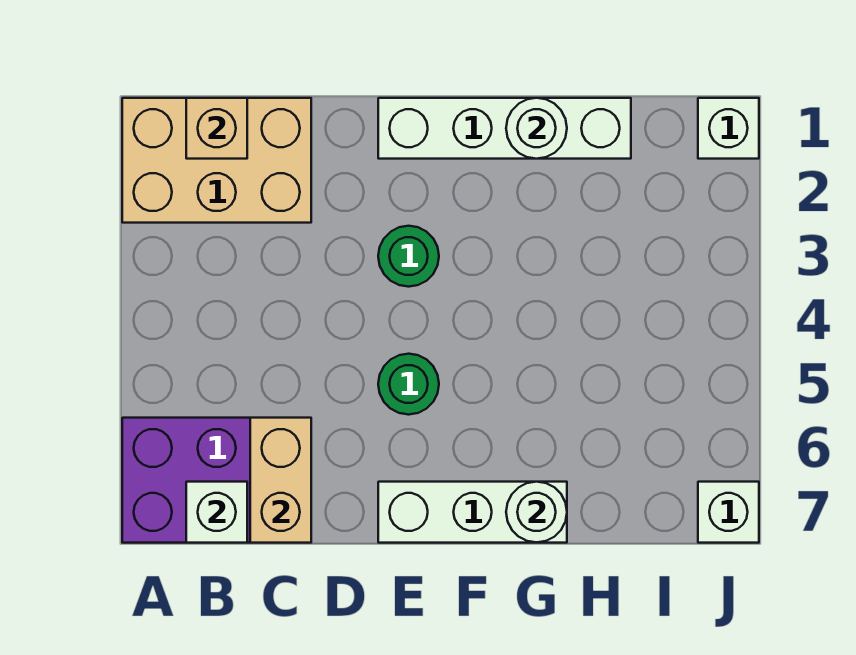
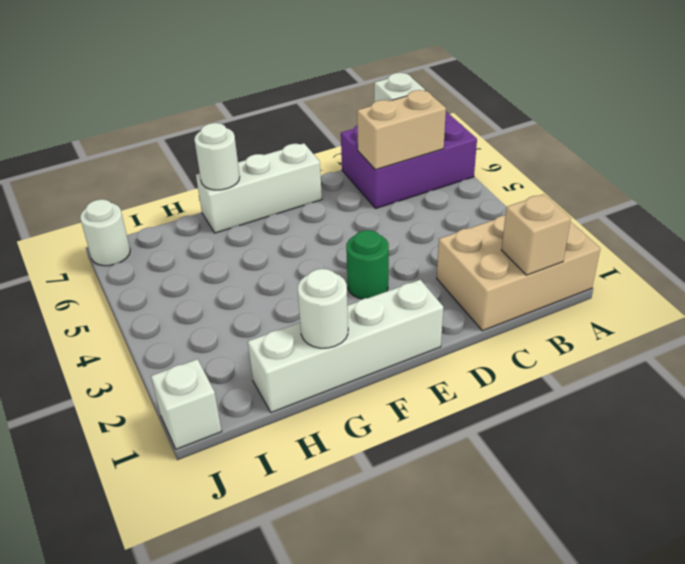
tan 1x2 brick [250,418,311,543] -> tan 1x2 brick turned to [357,90,446,170]
green 1x1 round brick [378,354,439,415] -> none
white 1x1 brick [698,482,759,543] -> white 1x1 round brick [80,199,130,266]

